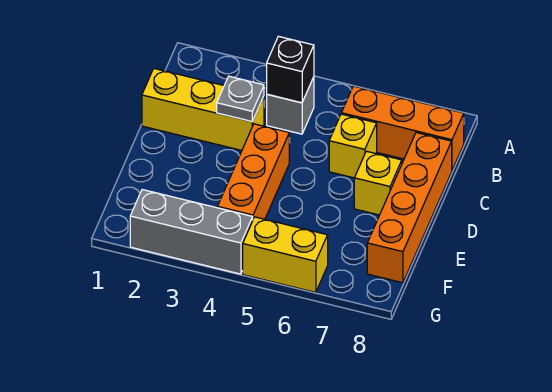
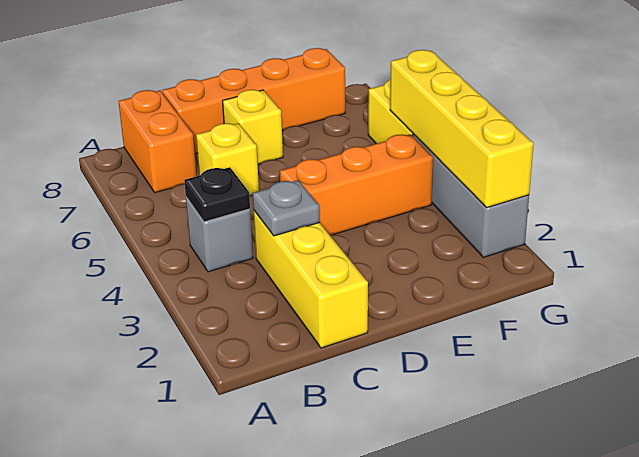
black 1x1 brick [267,36,314,103] -> black 1x1 plate [184,167,250,222]
orange 1x3 brick [341,86,464,170] -> orange 1x2 brick [119,90,196,193]
none -> yellow 1x4 brick [390,50,534,208]

